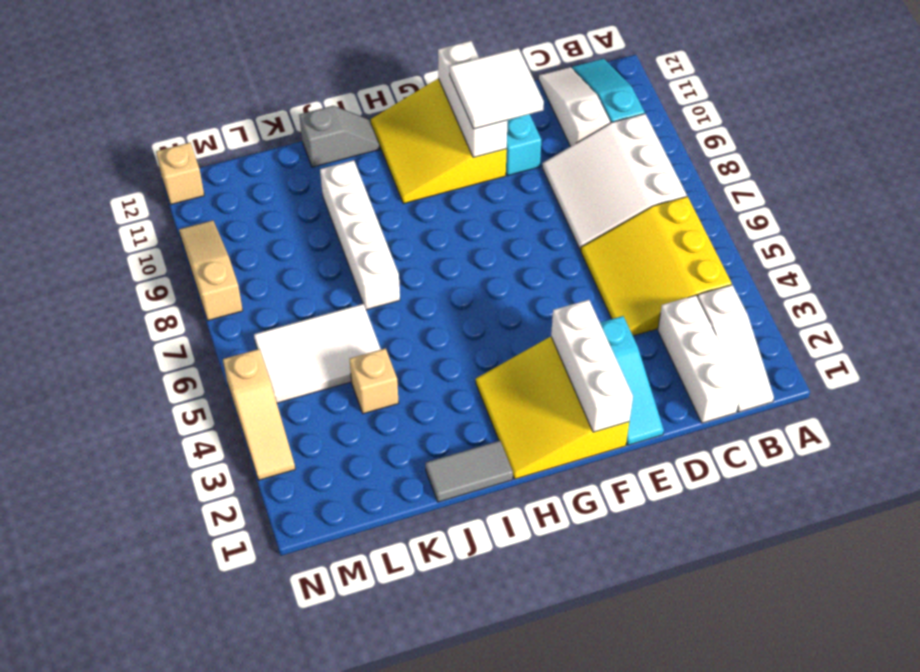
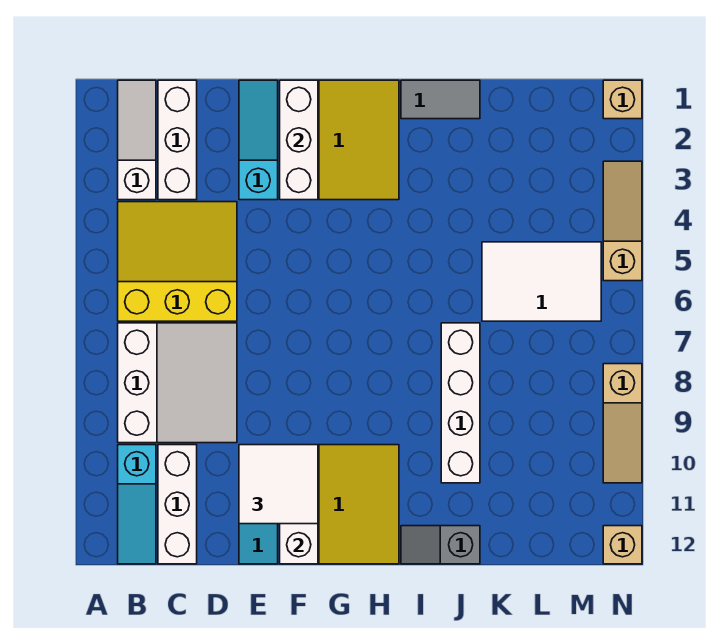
yellow 3x3 slope [581,196,732,336] -> yellow 3x3 slope turned to [118,202,237,321]
white 1x3 slope [539,67,611,146] -> white 1x3 brick [158,445,197,564]
tan 1x1 brick [350,348,399,414] -> tan 1x1 brick moved to [603,80,642,119]

